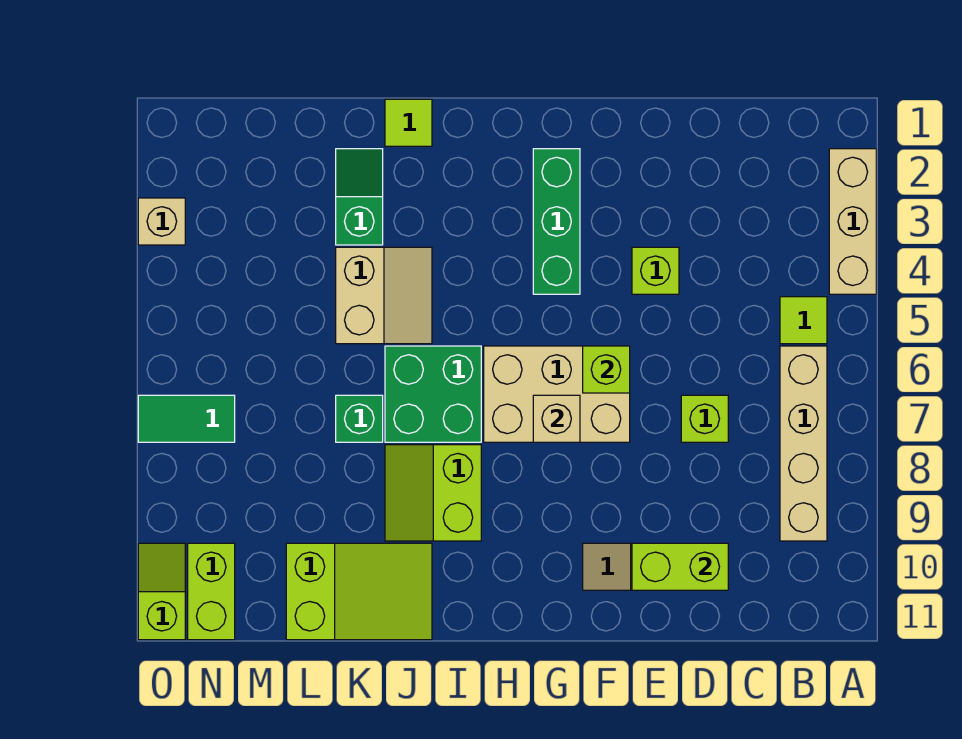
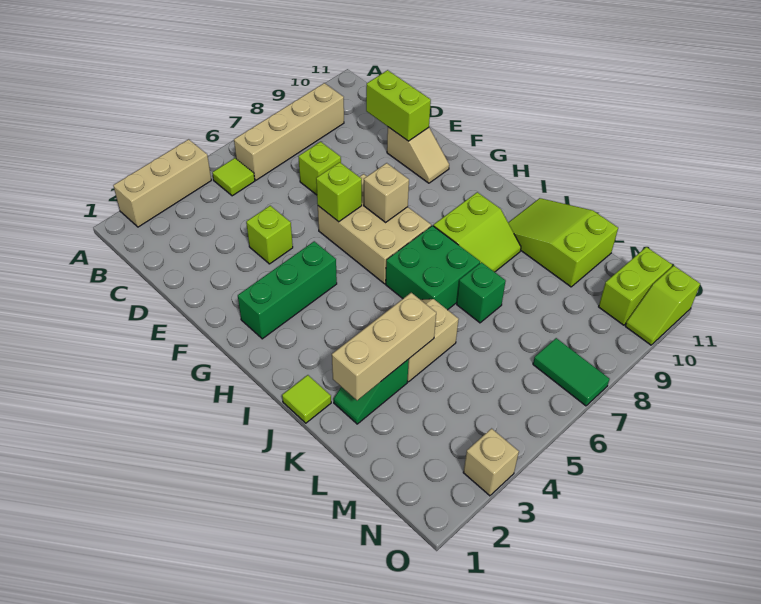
none -> tan 1x3 brick [332,293,436,400]

